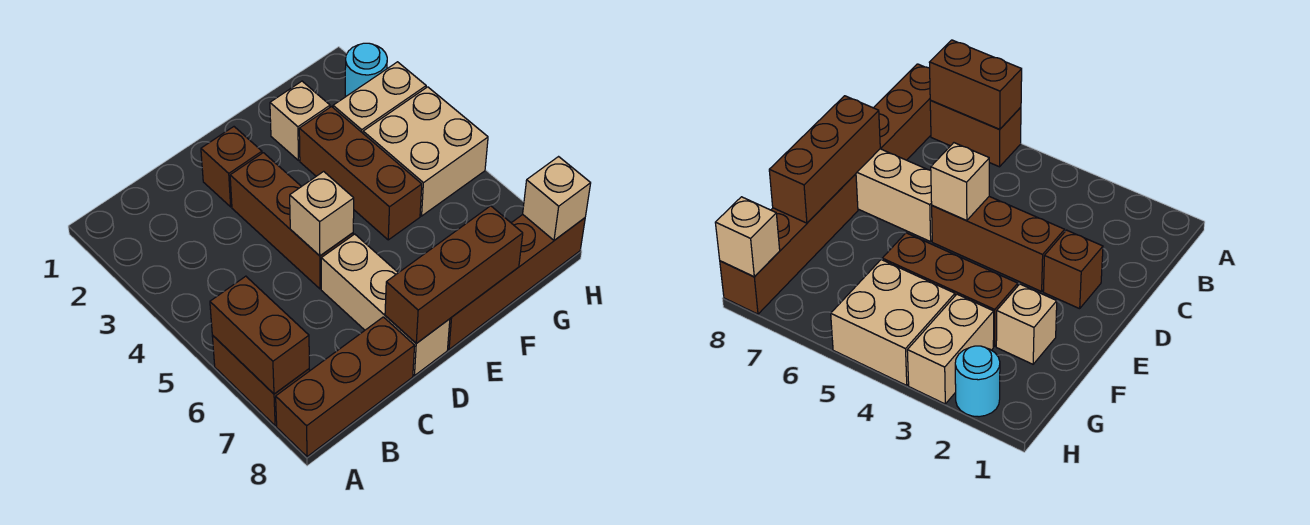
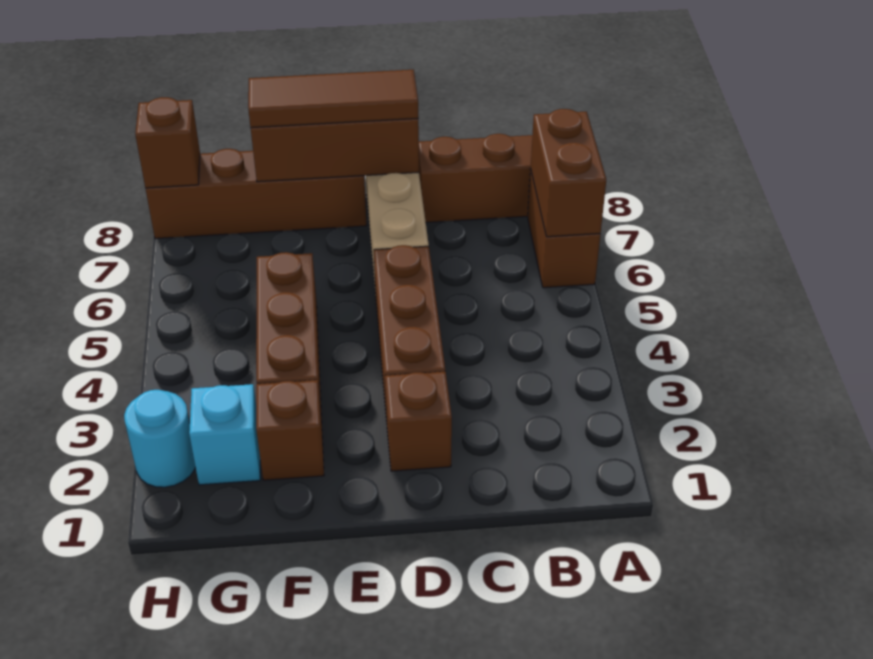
tan 1x1 brick [290,171,354,256] -> none
none -> brown 1x3 tile [248,70,418,128]
tan 1x1 brick [270,81,330,160] -> brown 1x1 brick [256,380,324,480]
none -> cyan 1x1 brick [189,384,260,485]
tan 1x2 brick [333,62,426,133] -> none
tan 2x2 brick [363,87,488,216] -> none
tan 1x1 brick [523,157,591,240] -> brown 1x1 brick [135,97,200,188]

